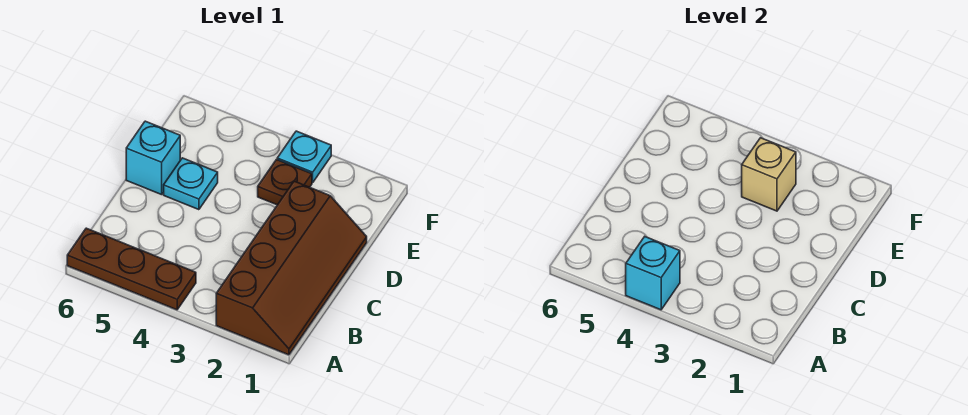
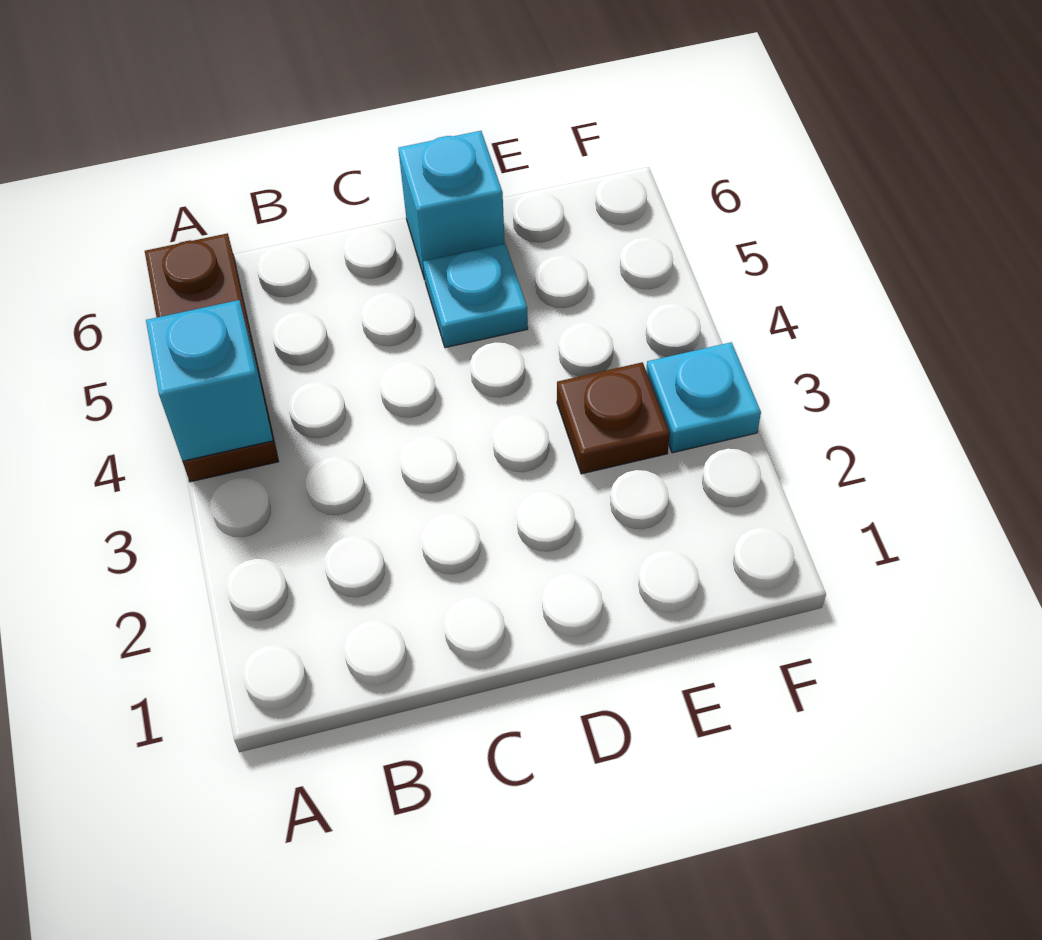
brown 2x4 slope [216,181,367,355] -> none
tan 1x1 brick [742,138,796,211] -> none

